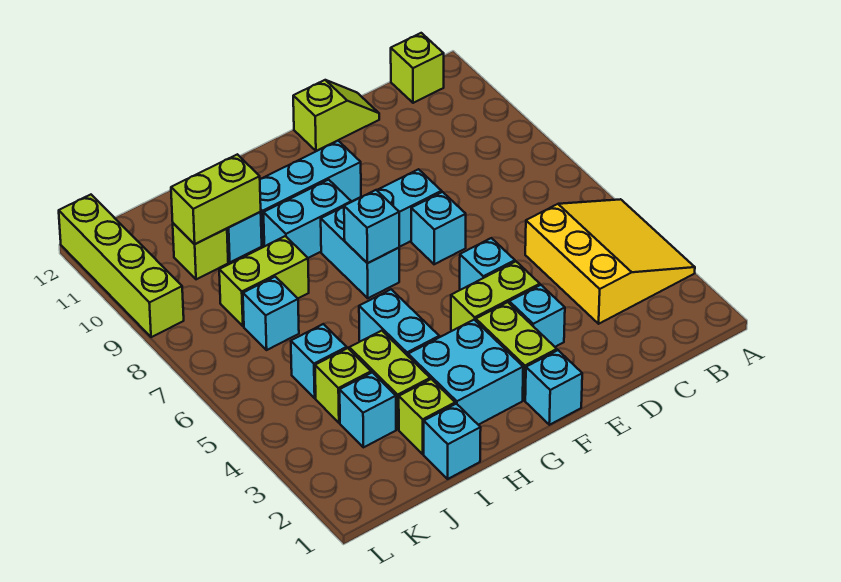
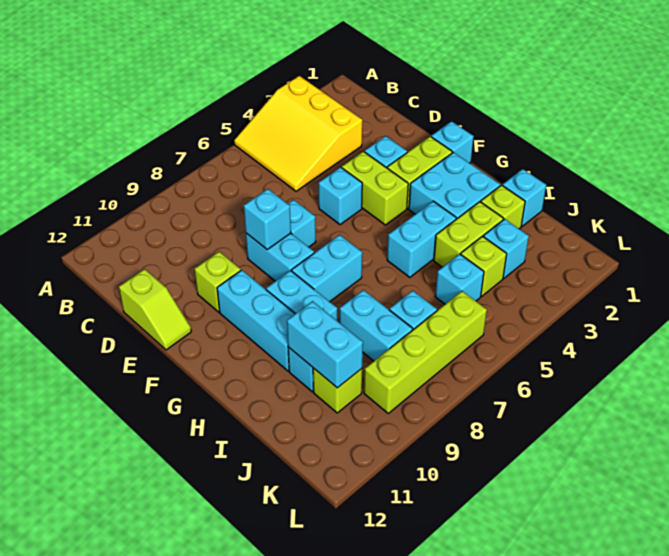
yellow 3x3 slope [525,199,695,324] -> yellow 3x3 slope turned to [234,76,362,191]
lime 1x1 brick [391,33,444,103] -> lime 1x1 brick moved to [195,252,241,312]
lime 1x2 slope [293,80,379,151] -> lime 1x2 slope turned to [119,269,191,350]
cyan 1x1 brick [344,190,399,263] -> cyan 1x1 brick moved to [244,189,291,249]
lime 1x2 brick [219,236,309,326] -> cyan 1x2 brick [340,290,413,361]
lime 1x2 brick [171,154,261,244] -> cyan 1x2 brick [287,301,363,388]
lime 1x4 brick [59,195,184,337] -> lime 1x4 brick moved to [364,291,487,413]

